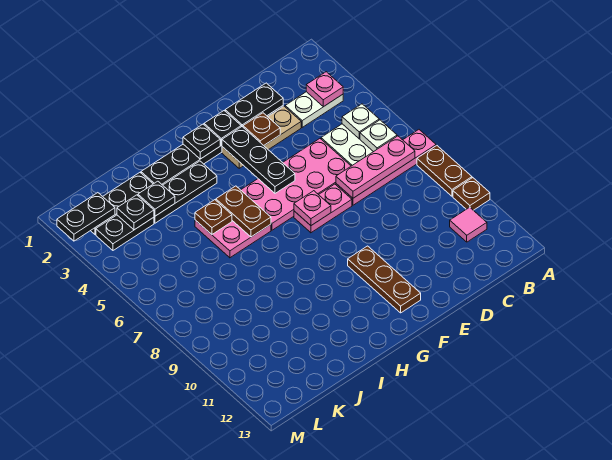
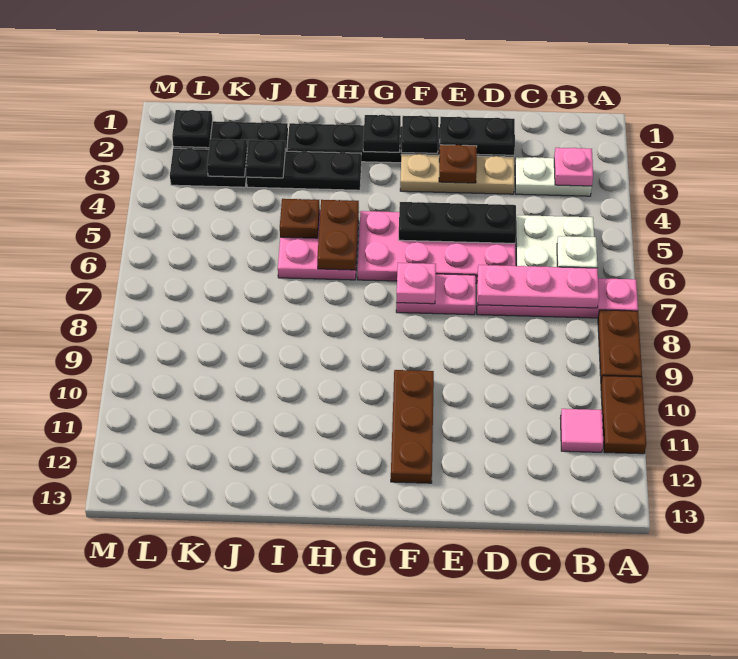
brown 1x1 plate [453,178,490,210] -> brown 1x2 plate [601,376,646,454]
white 1x1 plate [342,104,379,139] -> none
black 1x3 plate [222,127,295,193] -> black 1x3 plate turned to [399,202,516,243]
black 1x2 plate [57,193,115,241] -> black 1x1 plate [172,110,212,148]

